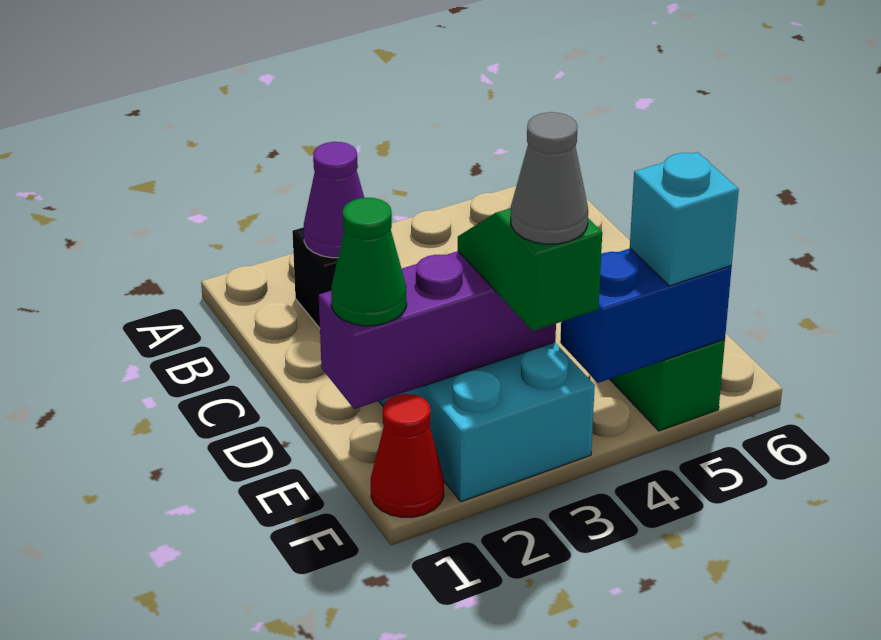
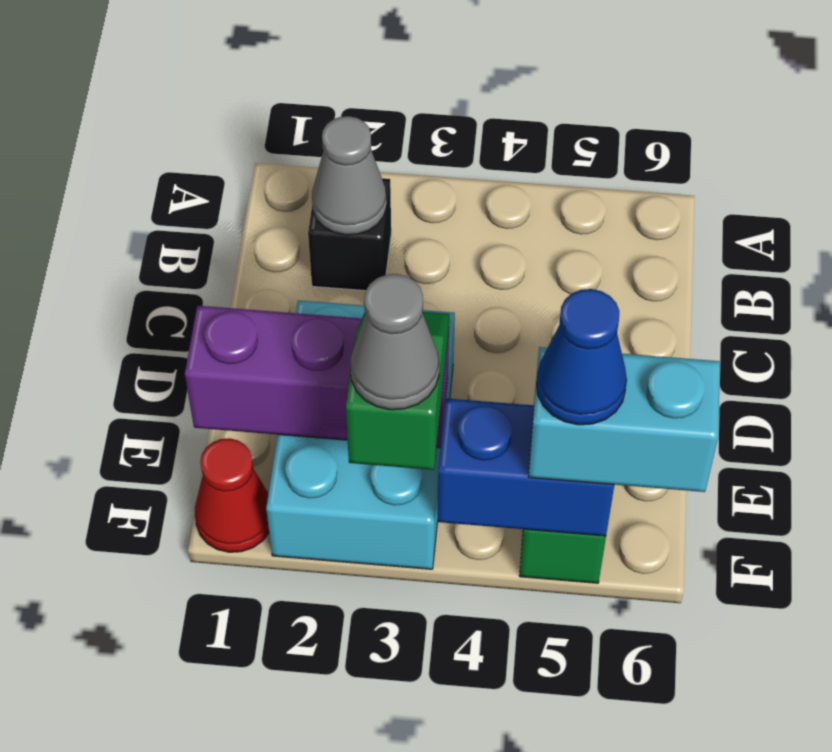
purple 1x1 cone [303,142,364,258] -> grey 1x1 cone [312,116,387,235]
green 1x1 cone [331,198,407,326] -> none
cyan 1x1 brick [630,152,739,286] -> cyan 1x2 brick [529,347,720,492]
none -> blue 1x1 cone [536,289,627,425]

